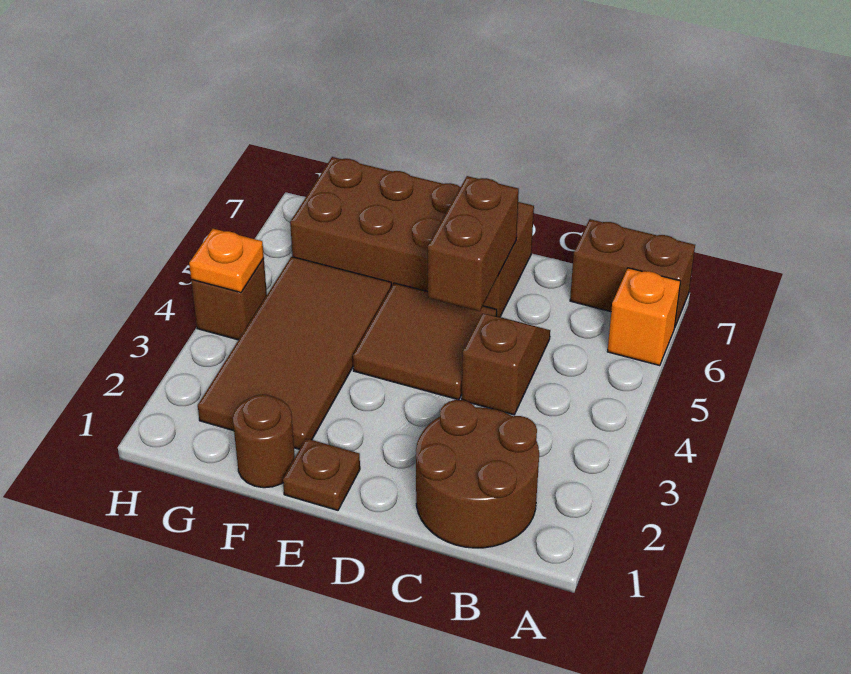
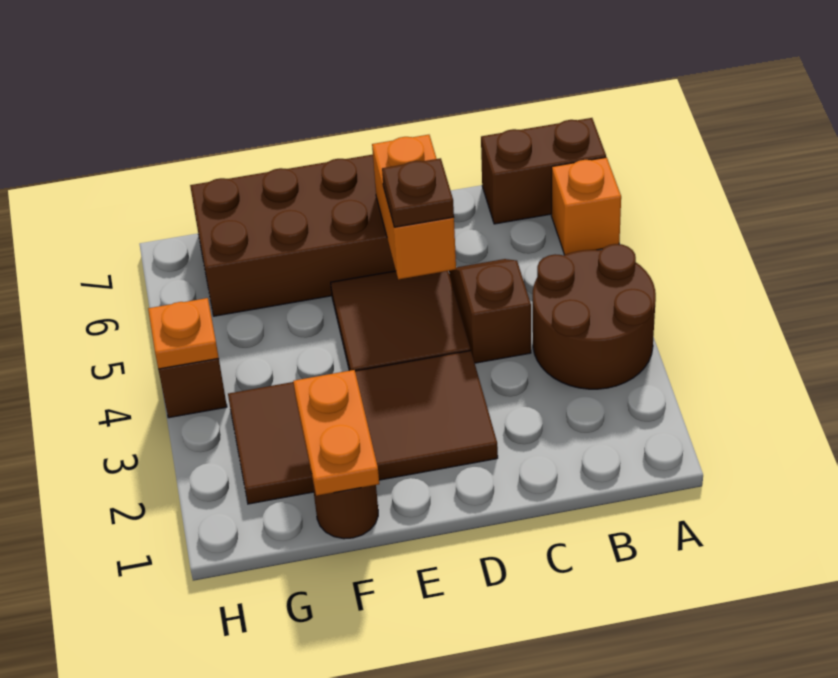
brown 2x2 round brick [416,400,539,548] -> brown 2x2 round brick moved to [533,244,656,389]
brown 1x2 brick [428,176,519,311] -> orange 1x2 brick [372,135,456,280]
brown 1x1 plate [283,438,360,510] -> brown 1x1 plate moved to [382,158,454,227]
none -> orange 1x2 plate [293,370,379,496]
brown 2x4 tile [198,257,391,449] -> brown 2x4 tile turned to [228,350,498,504]

